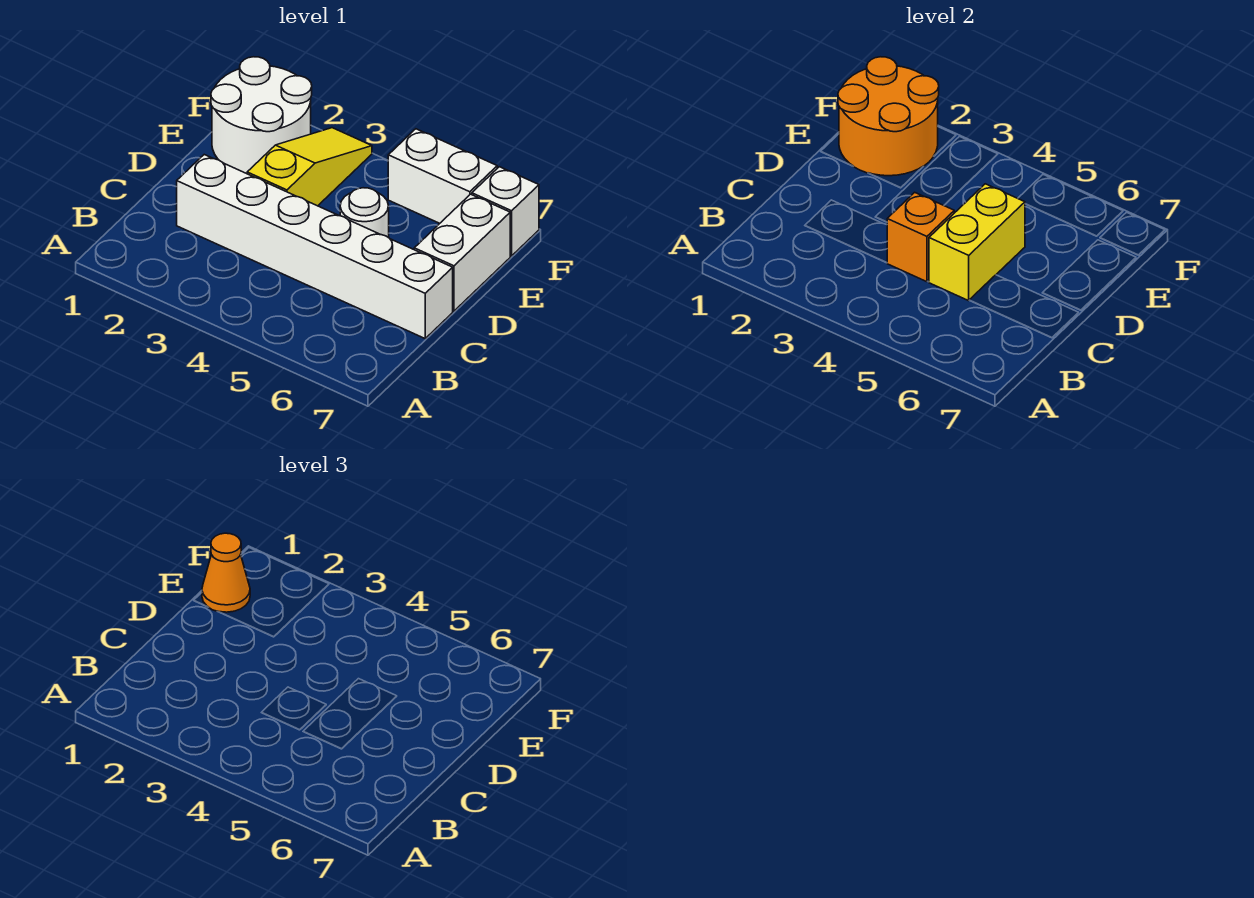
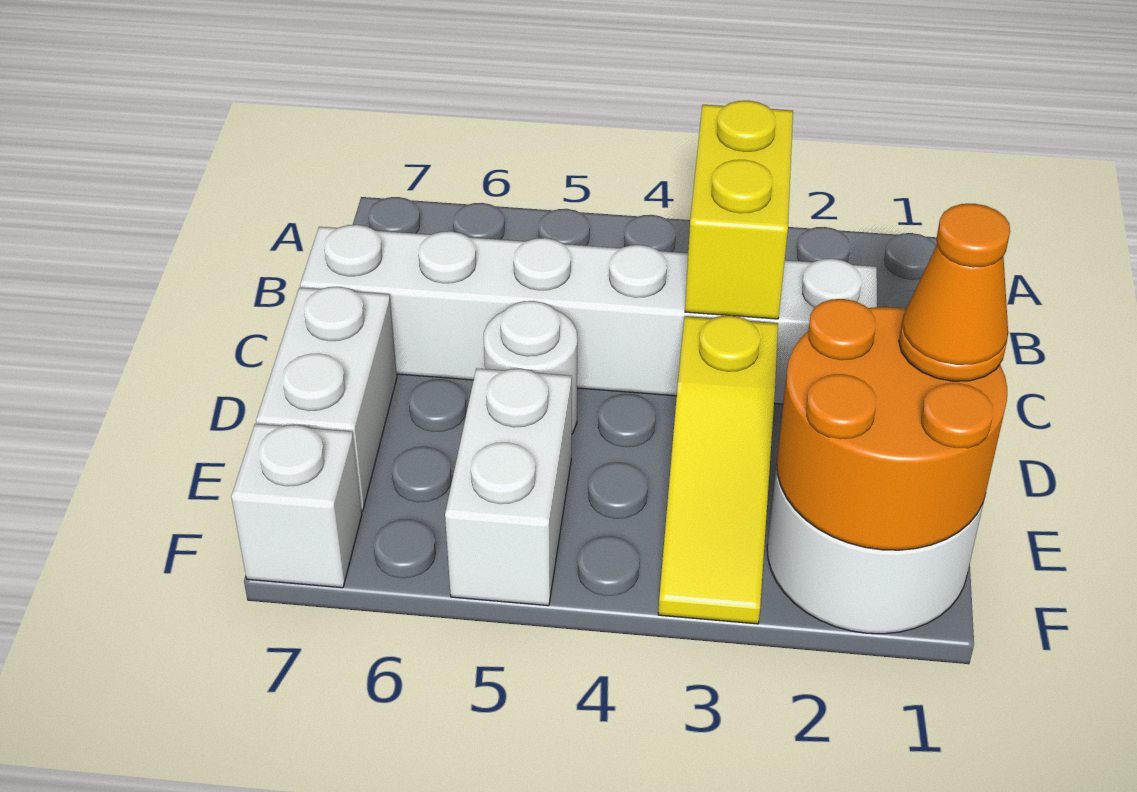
orange 1x1 brick [887,192,954,282] -> none
yellow 1x2 brick [929,184,1025,301] -> yellow 1x2 brick moved to [685,101,793,319]
white 1x2 brick [388,129,497,223] -> white 1x2 brick turned to [445,368,572,606]

